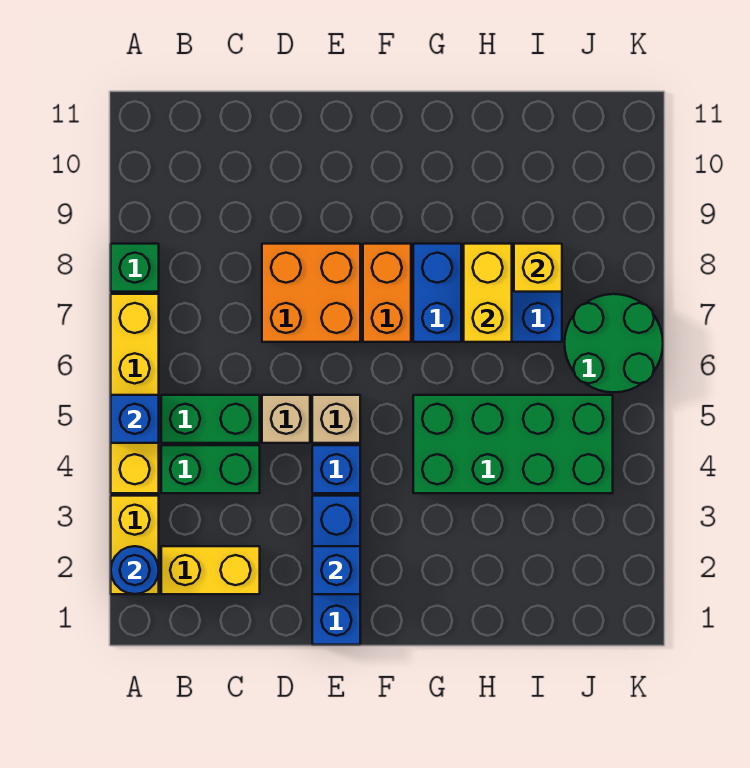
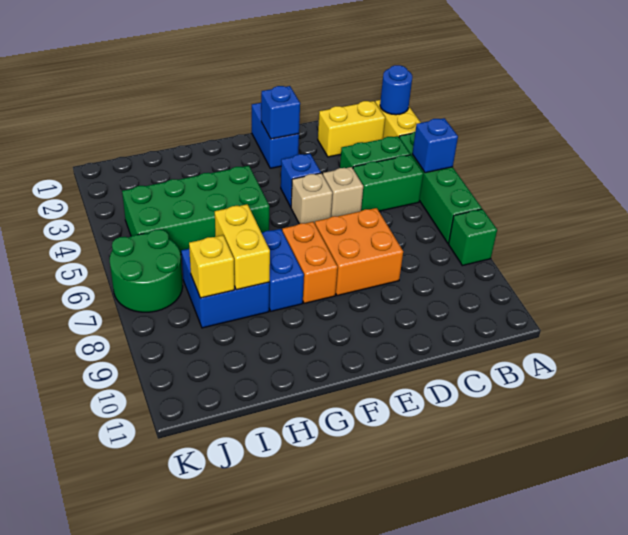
yellow 1x4 brick [111,294,159,493] -> green 1x4 brick [399,132,482,243]
blue 1x3 brick [312,496,360,645] -> blue 1x2 brick [252,103,299,168]

